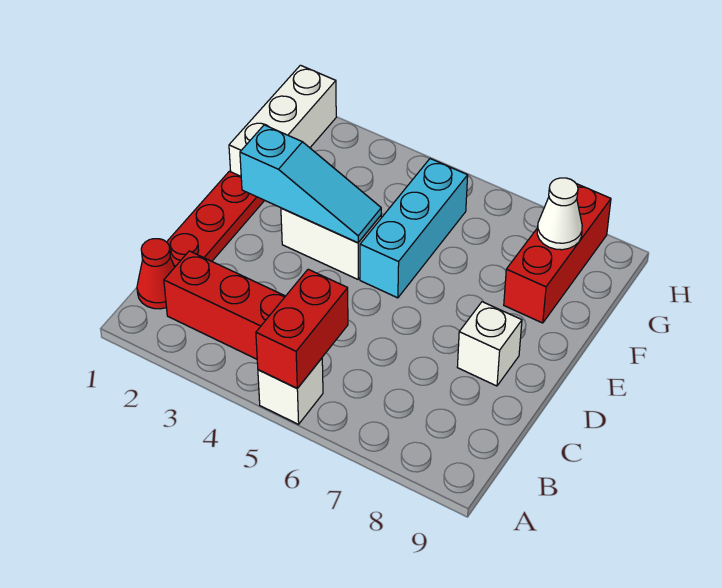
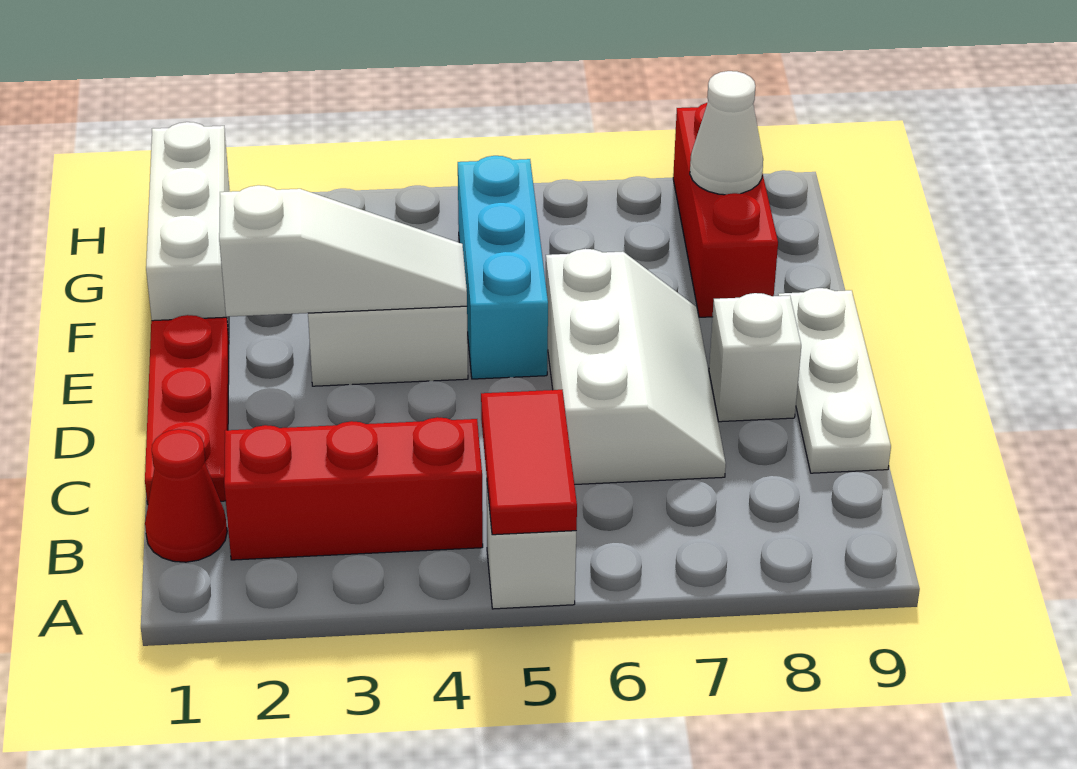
red 1x2 brick [256,269,348,388] -> red 1x2 tile [481,390,577,535]
none -> white 2x3 slope [546,249,726,485]
none -> white 1x3 plate [778,288,891,473]
cyan 1x3 slope [240,125,381,243] -> white 1x3 slope [219,185,467,317]

